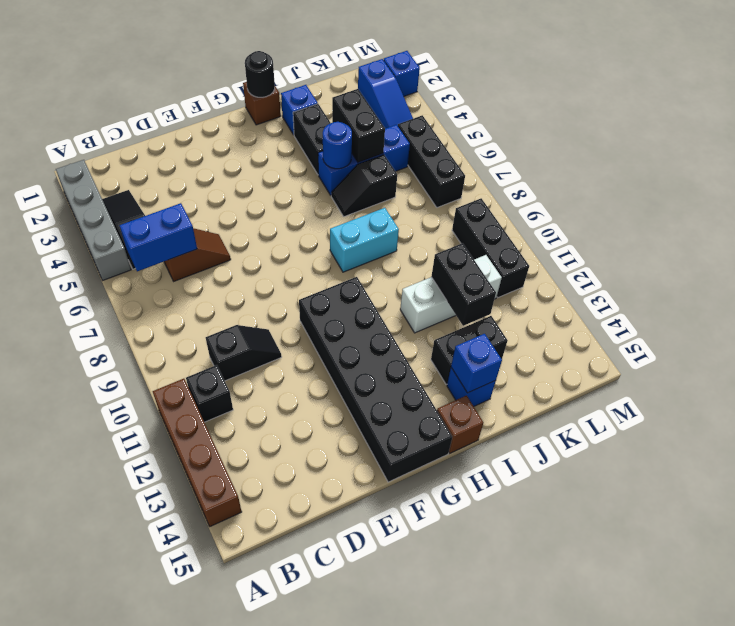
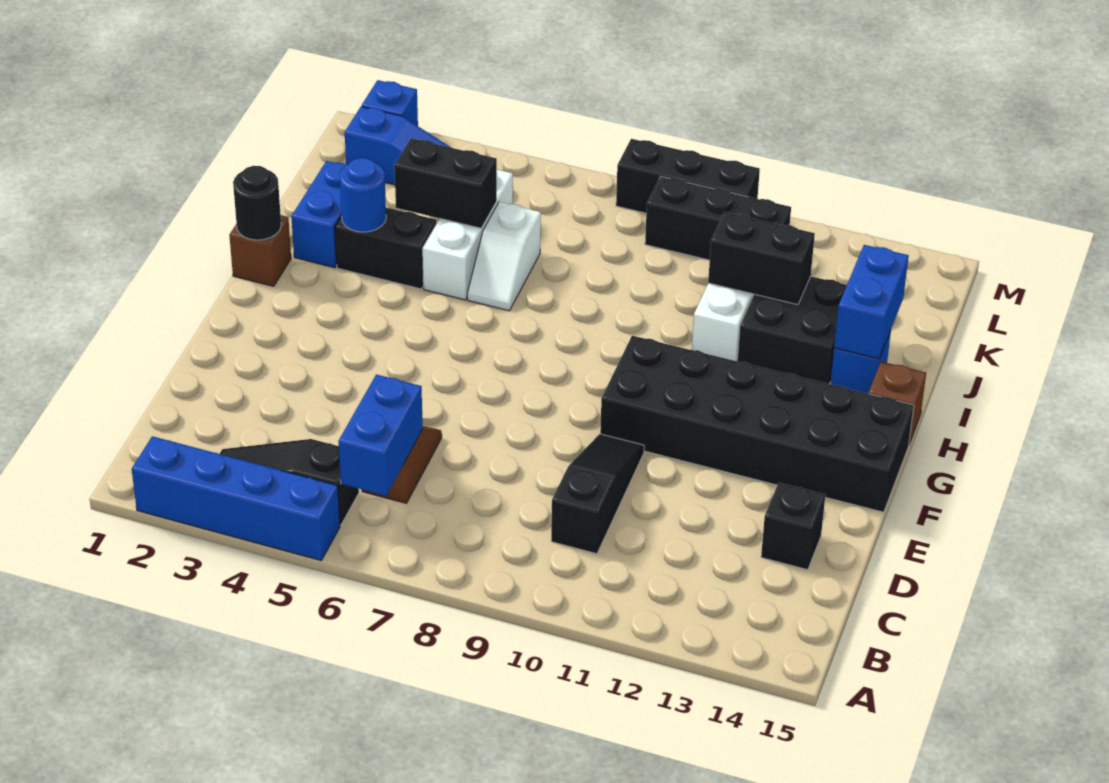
grey 1x4 brick [56,160,131,280] -> blue 1x4 brick [132,436,340,560]
brown 1x4 brick [153,379,242,526] -> none
black 1x1 brick [186,365,233,422] -> black 1x1 brick moved to [761,483,825,570]
black 1x2 slope [206,325,282,381] -> black 1x3 slope [551,434,644,554]
cyan 1x2 brick [330,208,399,272] -> none
blue 1x1 brick [281,85,318,135] -> blue 1x2 brick [291,161,346,268]
blue 1x3 brick [318,125,410,195] -> white 1x3 brick [423,170,513,300]
blue 1x1 round brick [323,122,352,169] -> blue 1x1 round brick moved to [340,158,386,232]
black 1x2 slope [331,155,397,217] -> white 1x2 slope [467,202,541,311]
black 1x2 brick [431,316,508,385] -> black 2x2 brick [738,276,847,384]
blue 1x1 brick [451,334,502,393] -> blue 1x2 brick [834,245,909,359]
black 1x3 brick [398,115,465,208] -> black 1x3 brick moved to [616,139,760,213]

